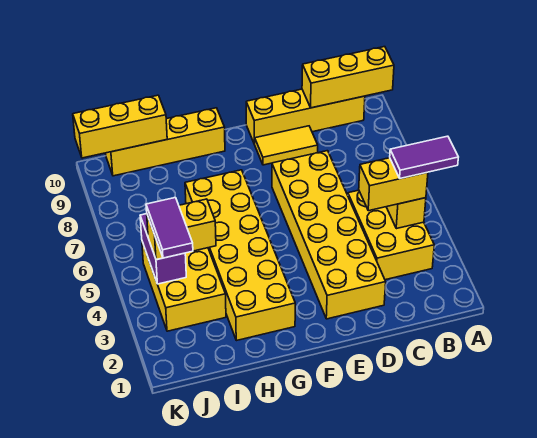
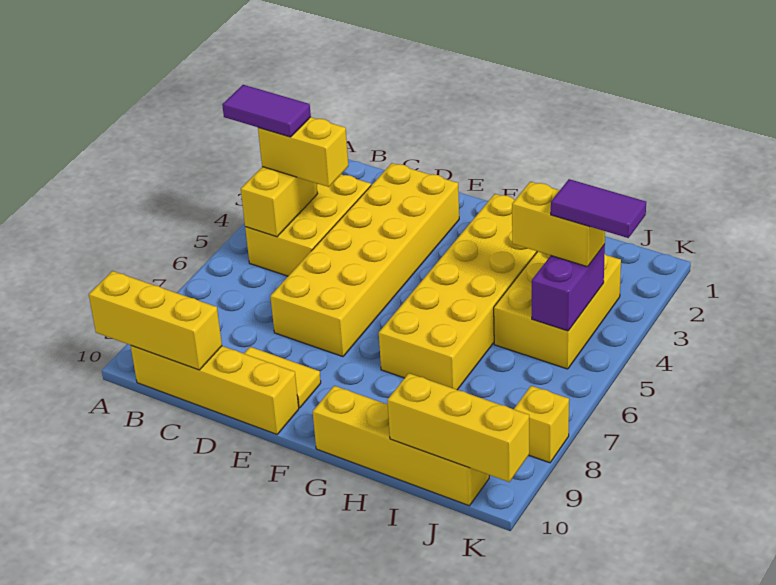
purple 1x2 tile [146,198,193,258] -> purple 1x2 tile turned to [551,179,646,238]
none -> yellow 1x1 brick [514,386,569,463]

